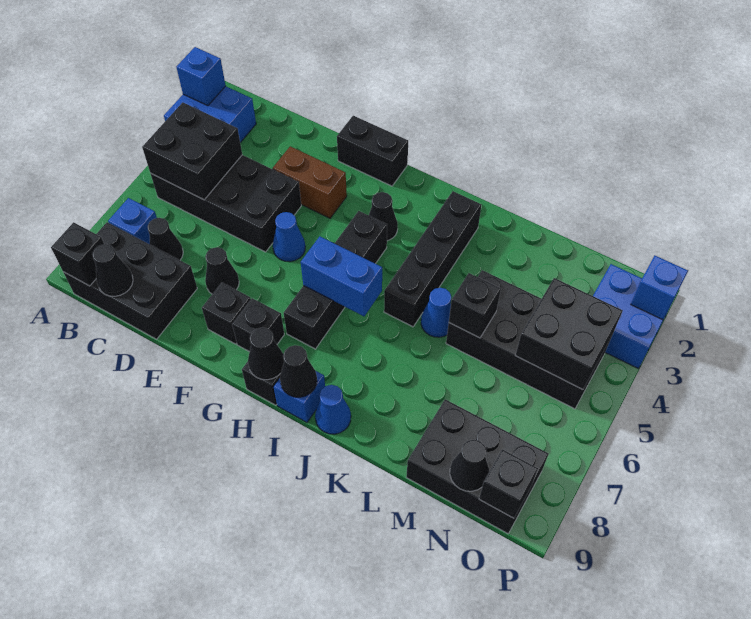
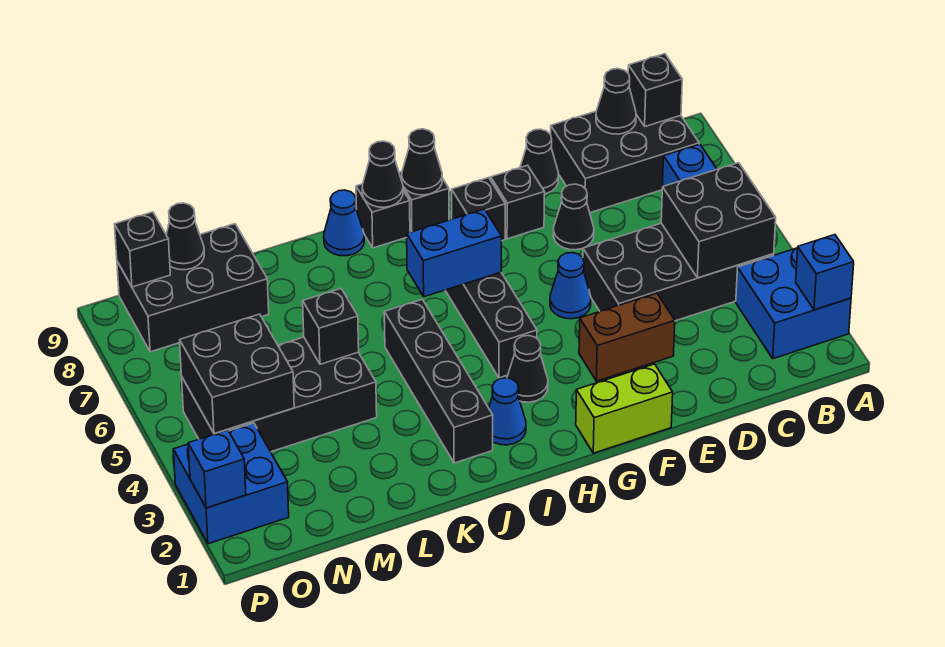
black 1x1 cone [148,218,183,260] -> black 1x1 cone moved to [520,129,559,194]
black 1x2 brick [337,116,408,186] -> lime 1x2 brick [576,364,673,453]
blue 1x1 brick [274,371,325,422] -> black 1x1 brick [356,184,410,248]
blue 1x1 cone [421,288,451,337] -> blue 1x1 cone moved to [489,378,526,445]

